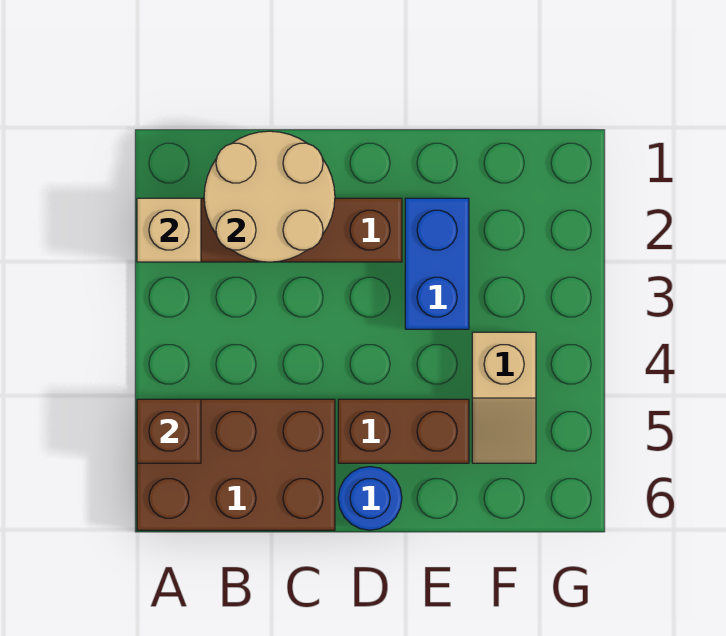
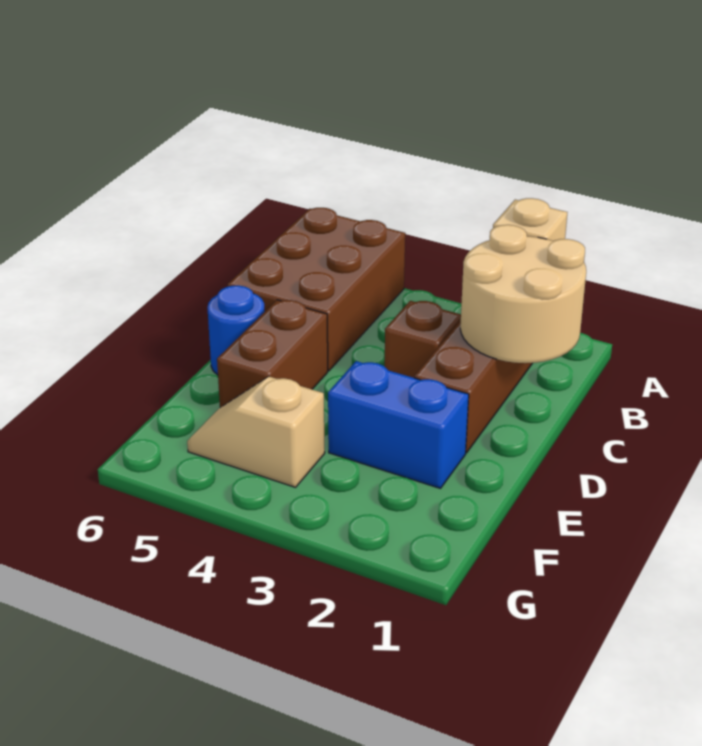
brown 1x1 brick [137,399,201,463] -> brown 1x1 brick moved to [385,301,461,378]

